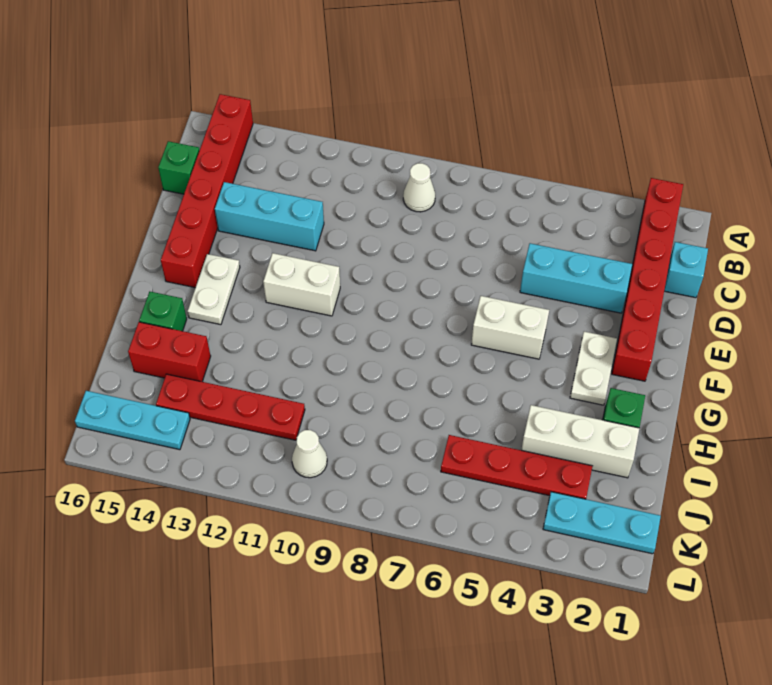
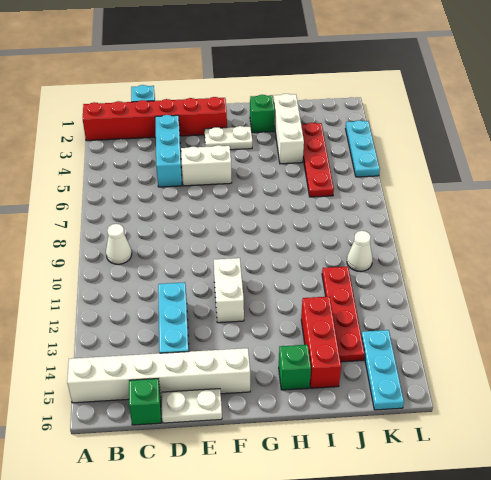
red 1x6 brick [161,94,253,288] -> white 1x6 brick [67,348,250,403]
white 1x2 brick [471,296,549,359] -> white 1x2 brick turned to [181,145,232,186]
white 1x2 plate [188,254,240,325] -> white 1x2 plate moved to [162,389,222,423]
red 1x2 brick [128,322,211,382] -> red 1x3 brick [301,297,341,388]
cyan 1x3 plate [543,492,661,554] -> cyan 1x3 plate moved to [346,120,380,177]

